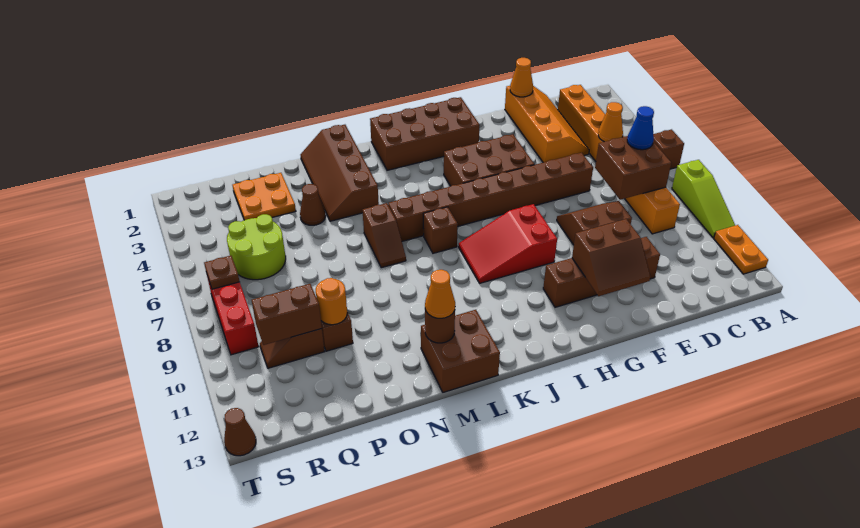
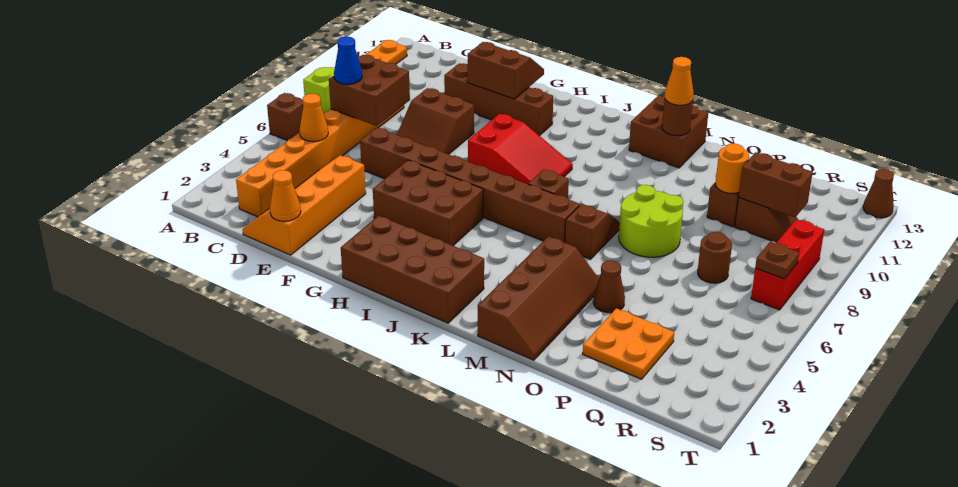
lime 2x2 round brick [227,214,286,280] -> lime 2x2 round brick moved to [619,185,683,257]
none -> brown 1x1 round brick [698,232,732,283]

